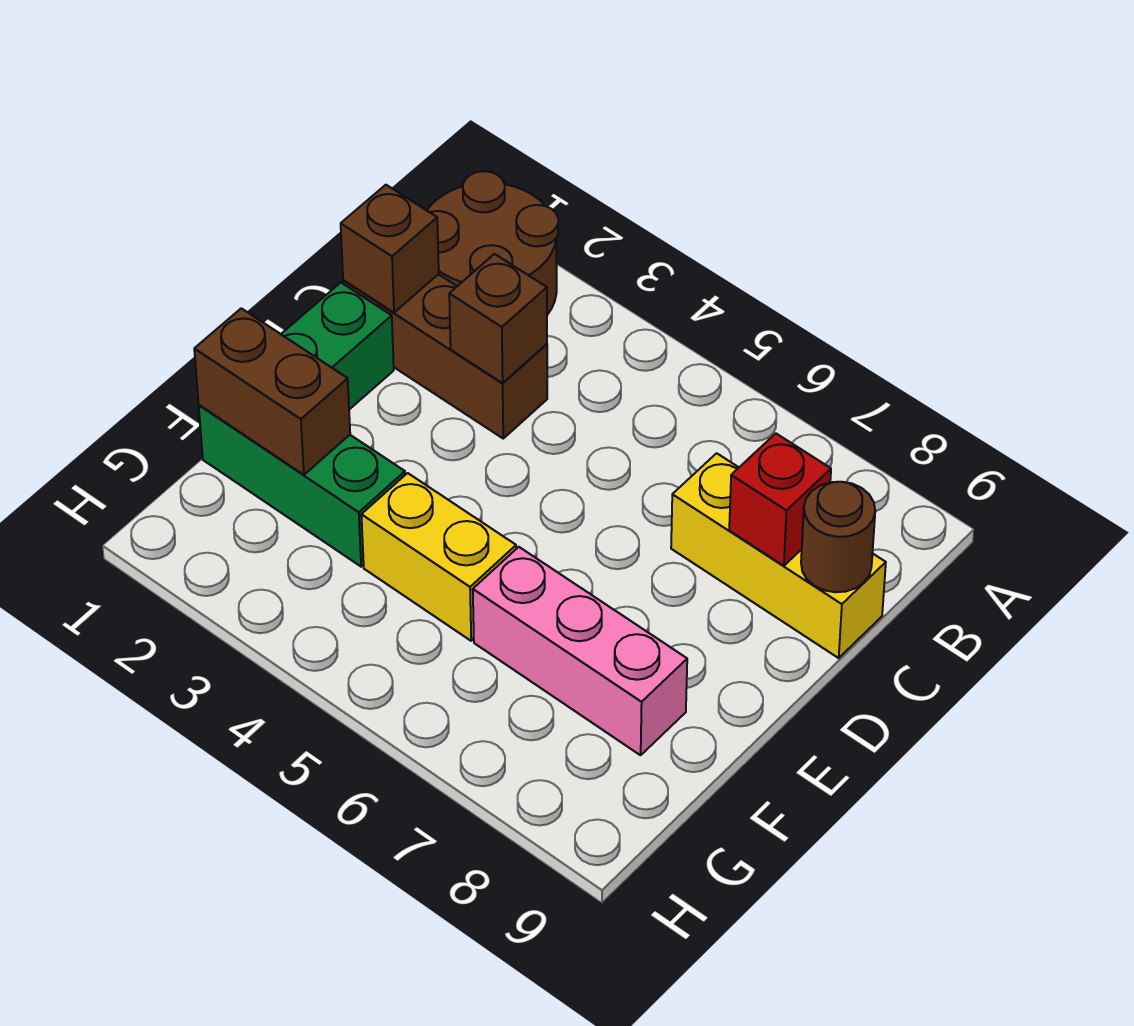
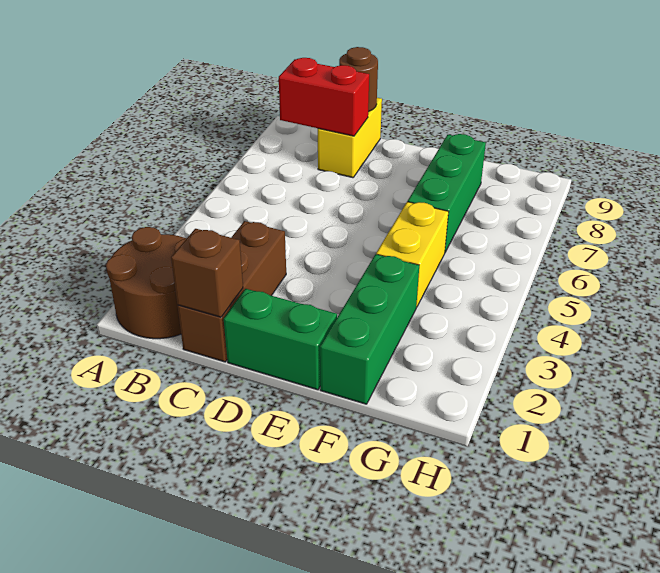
brown 1x1 brick [449,254,547,383] -> none
yellow 1x3 brick [671,453,886,658] -> yellow 1x2 brick [318,98,382,178]
red 1x1 brick [729,434,831,566] -> red 1x2 brick [279,58,369,136]
brown 1x2 brick [194,308,350,475] -> none
pink 1x3 brick [473,547,687,755] -> green 1x3 brick [408,134,486,252]

